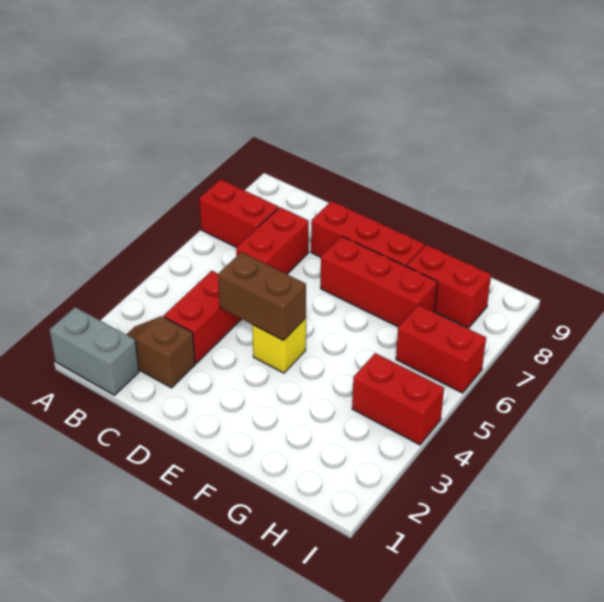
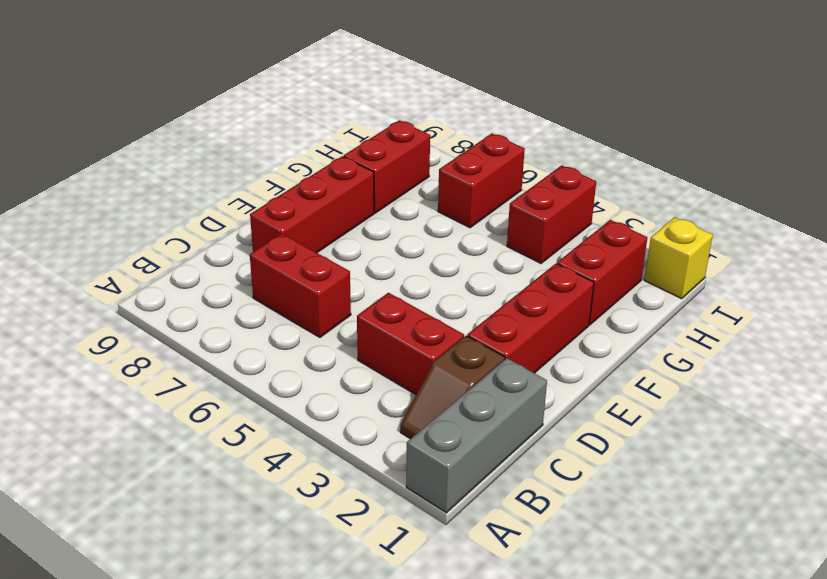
grey 1x2 brick [50,307,139,395] -> grey 1x3 brick [406,358,547,513]
red 1x2 brick [199,179,278,247] -> red 1x2 brick moved to [557,220,647,325]
brown 1x2 brick [218,252,306,341] -> none
yellow 1x1 brick [252,318,306,373] -> yellow 1x1 brick moved to [644,217,713,299]
red 1x3 brick [321,236,437,327] -> red 1x3 brick moved to [467,263,594,373]

